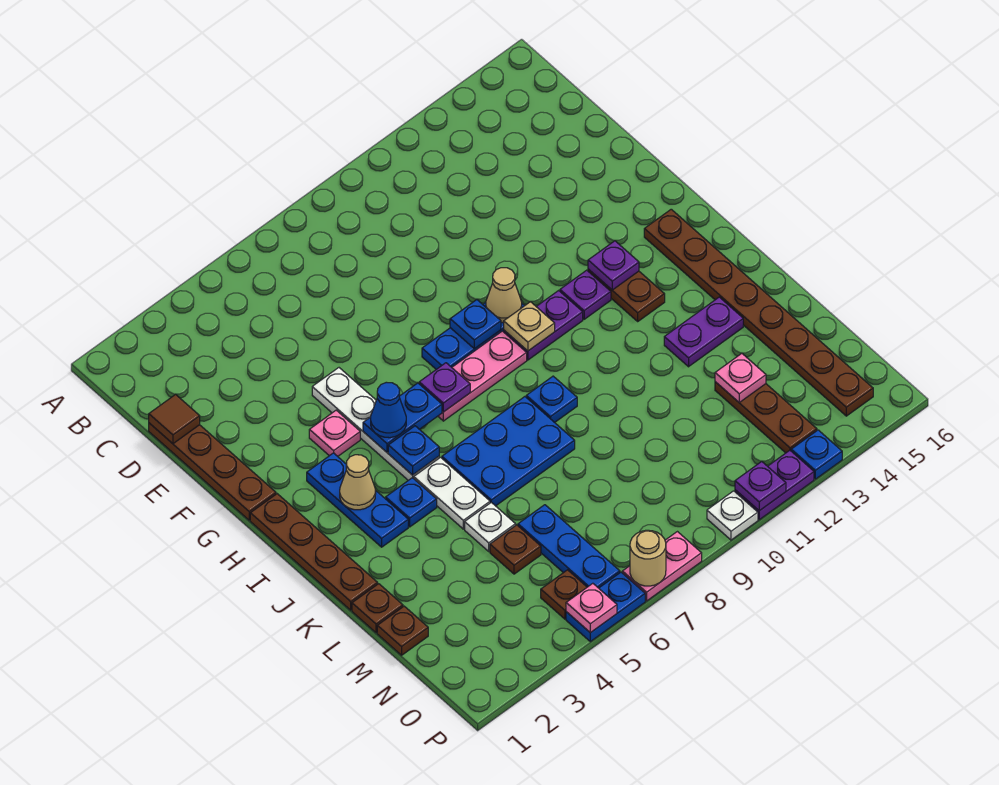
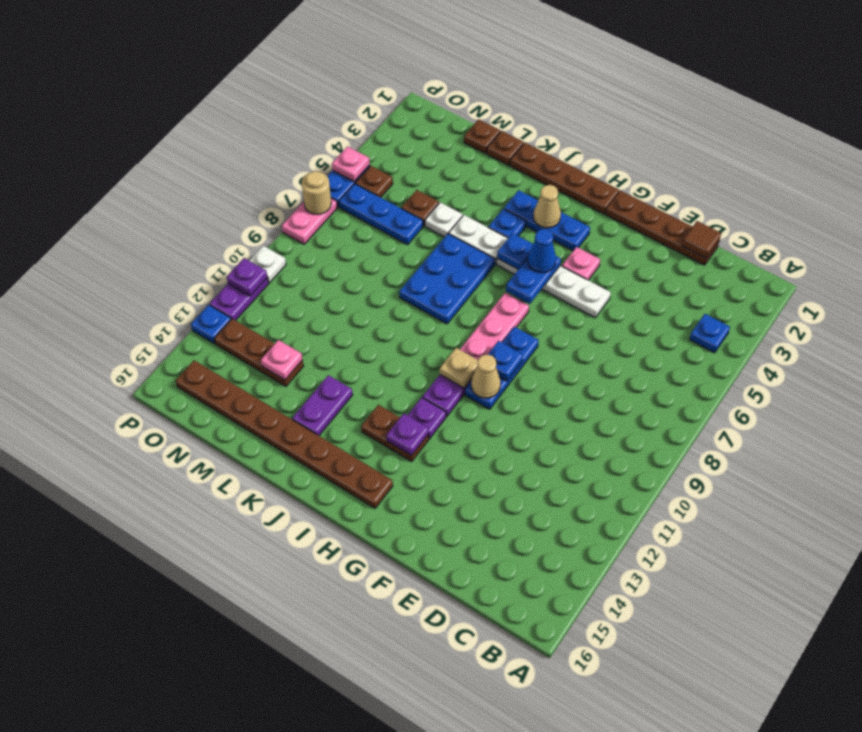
purple 1x1 plate [419,363,470,412] -> none
blue 1x1 plate [526,376,577,422] -> blue 1x1 plate moved to [690,314,730,353]

